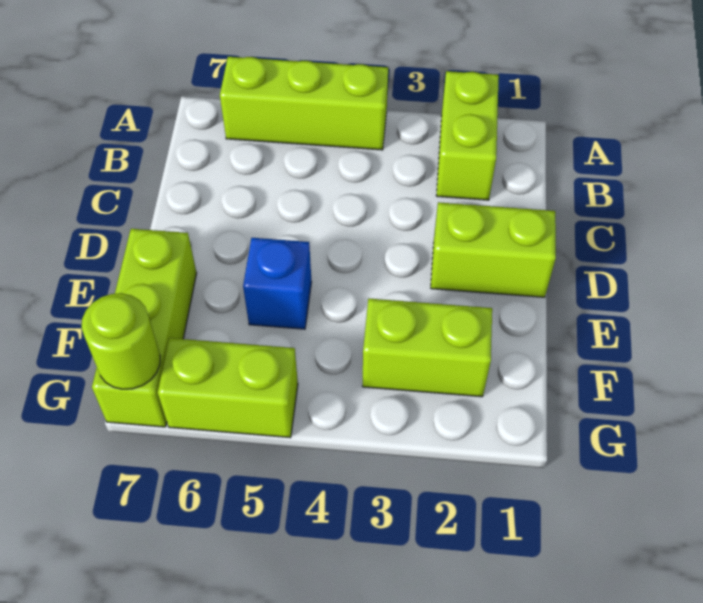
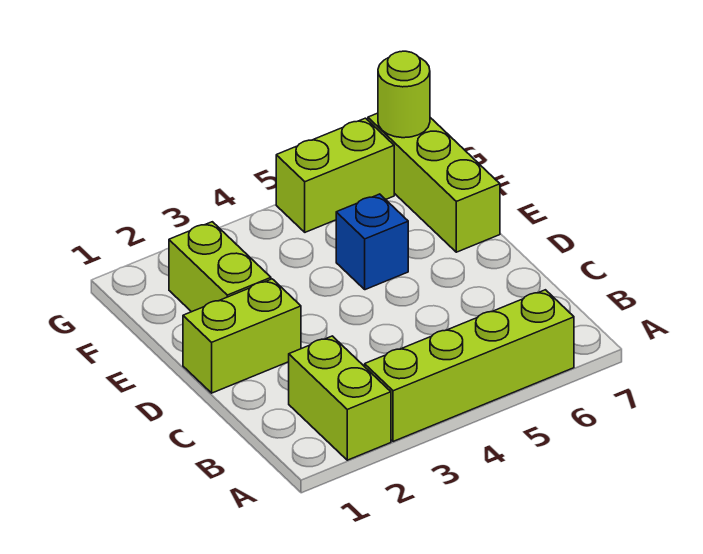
lime 1x3 brick [220,57,388,150] -> lime 1x4 brick [365,290,574,442]
lime 1x2 brick [362,299,492,397] -> lime 1x2 brick turned to [169,222,271,312]

